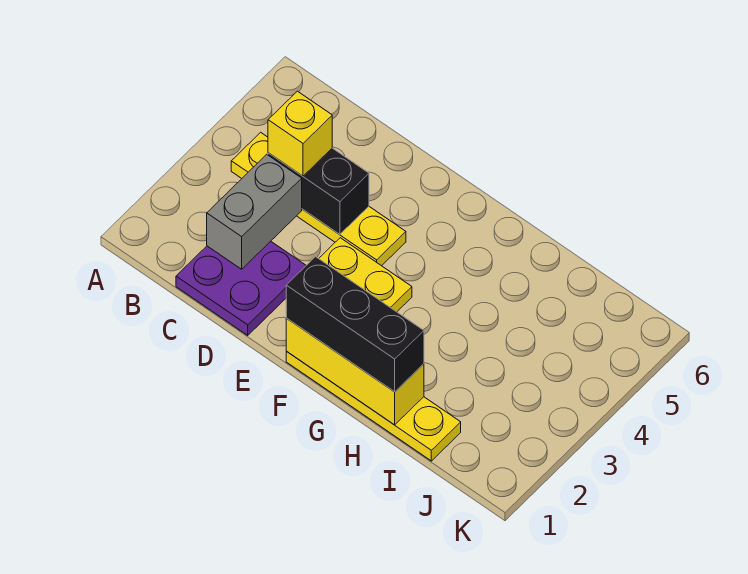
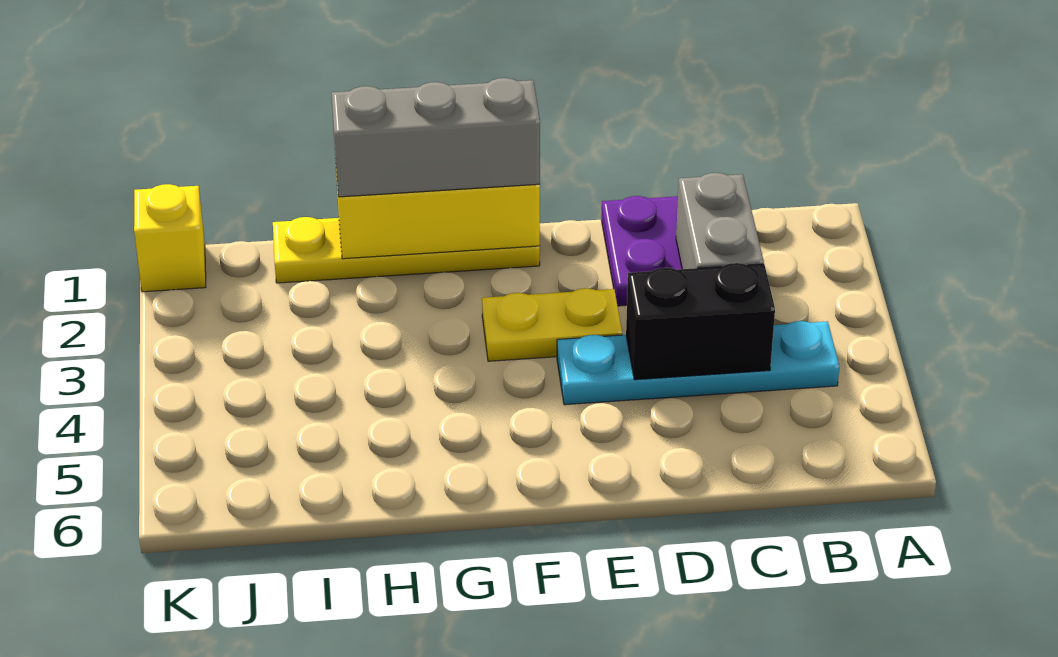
yellow 1x4 plate [231,132,406,266] -> cyan 1x4 plate [557,321,839,405]
yellow 1x1 brick [268,91,332,176] -> yellow 1x1 brick moved to [134,184,206,292]
black 1x3 brick [286,257,424,392] -> grey 1x3 brick [332,78,540,197]

